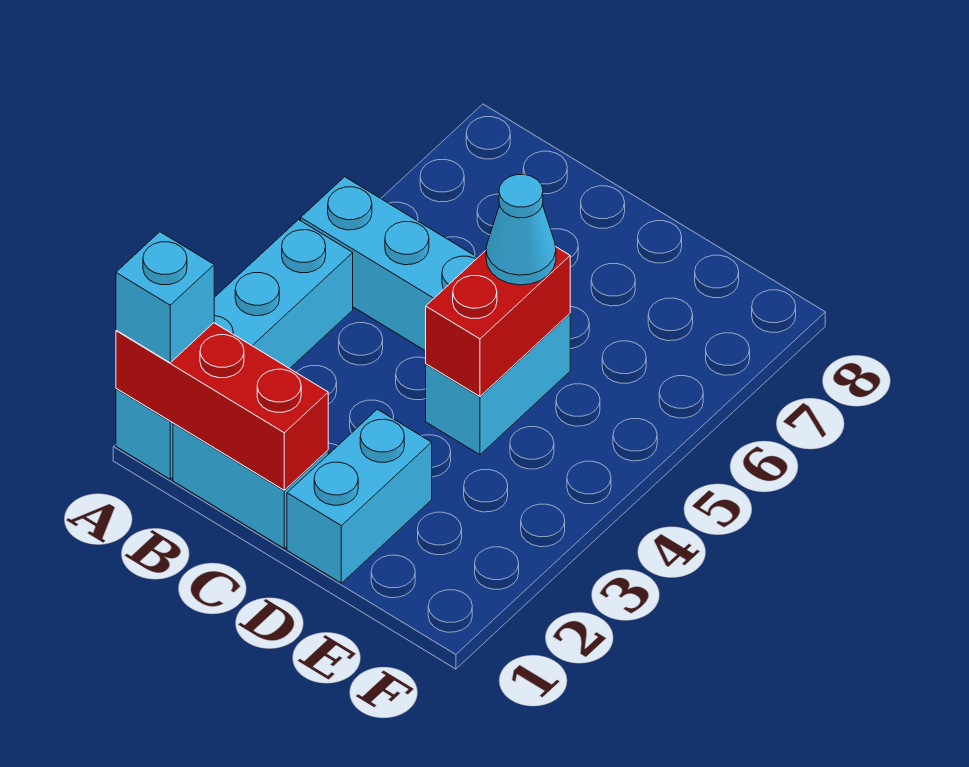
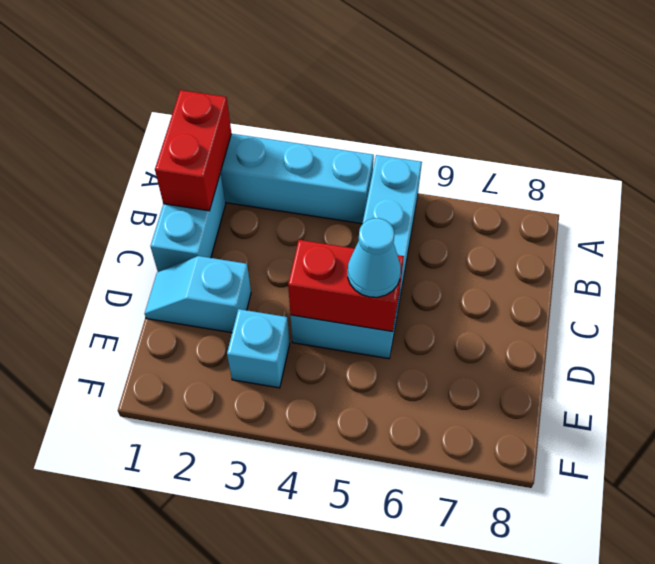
red 1x3 brick [116,323,328,490] -> red 1x2 brick [155,90,231,211]
cyan 1x1 brick [116,232,214,363] -> cyan 1x1 brick moved to [227,309,290,388]
cyan 1x2 brick [287,409,432,583] -> cyan 1x2 slope [145,256,251,333]

